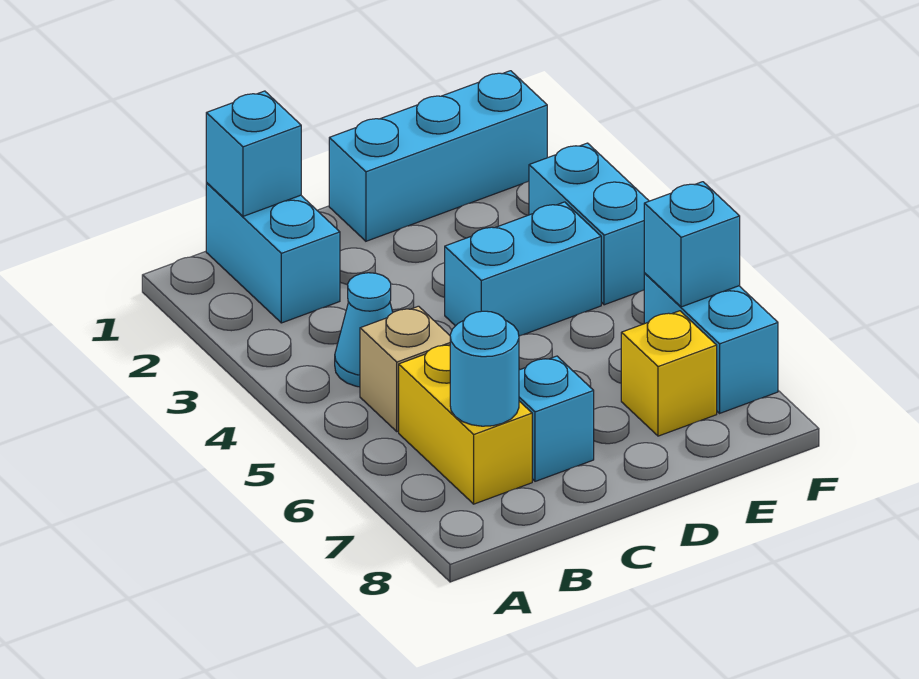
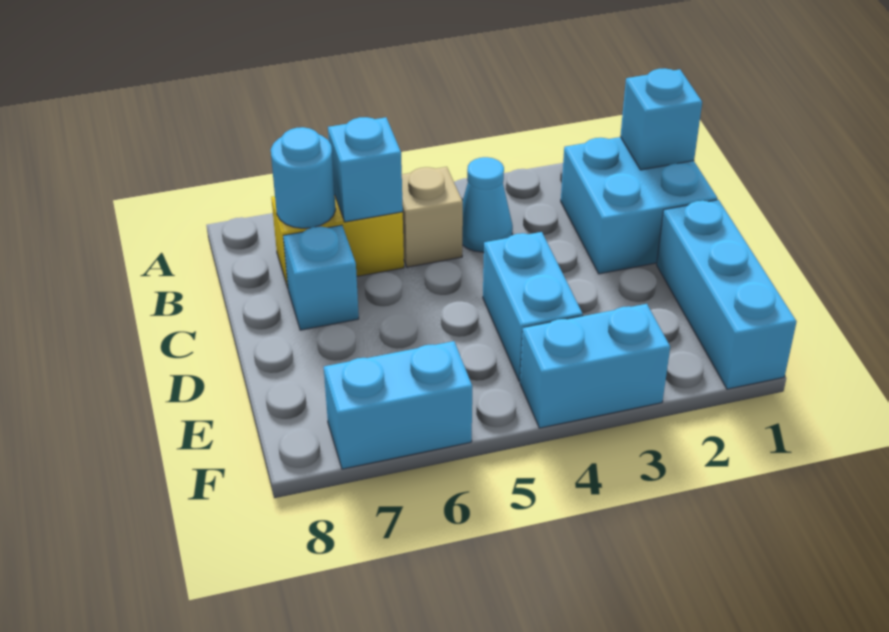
cyan 1x2 brick [206,183,340,323] -> cyan 2x2 brick [561,137,717,274]
yellow 1x1 brick [621,311,717,436] -> none
cyan 1x1 brick [644,182,740,307] -> cyan 1x1 brick moved to [328,117,403,222]

